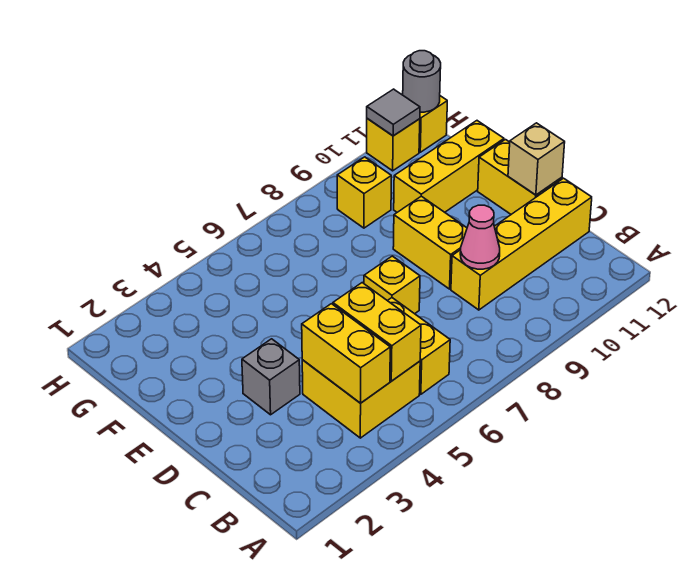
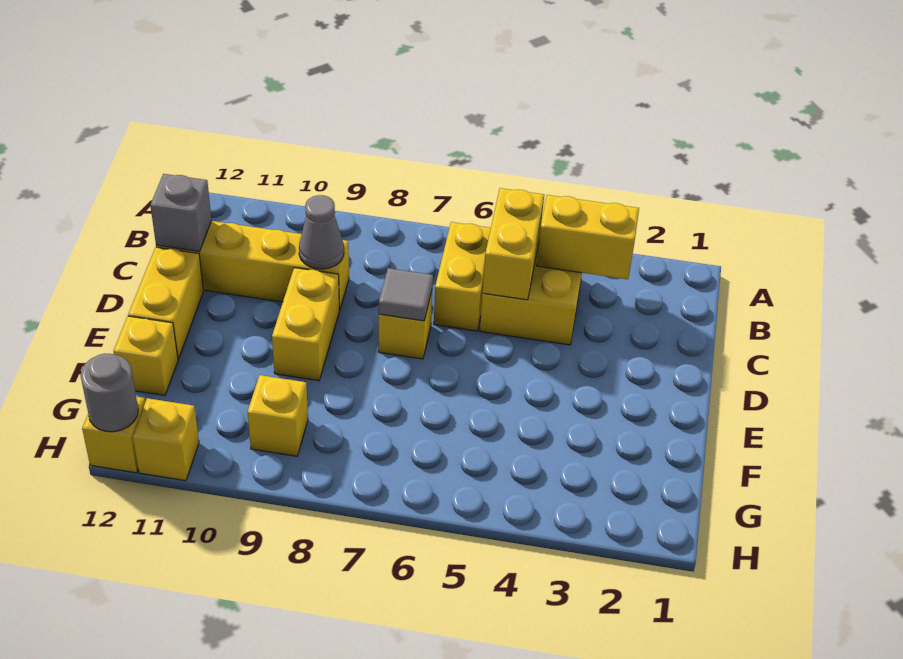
yellow 1x2 brick [302,304,390,403] -> yellow 1x2 brick turned to [537,195,639,279]
pink 1x1 cone [460,205,500,269] -> grey 1x1 cone [299,195,344,269]
grey 1x1 brick [242,339,300,415] -> grey 1x1 brick moved to [150,174,212,252]
tan 1x1 brick [508,123,565,195] -> none
yellow 1x3 brick [394,121,504,212] -> yellow 1x1 brick [114,316,178,395]
grey 1x1 tile [367,89,420,136] -> grey 1x1 tile moved to [379,268,433,321]

